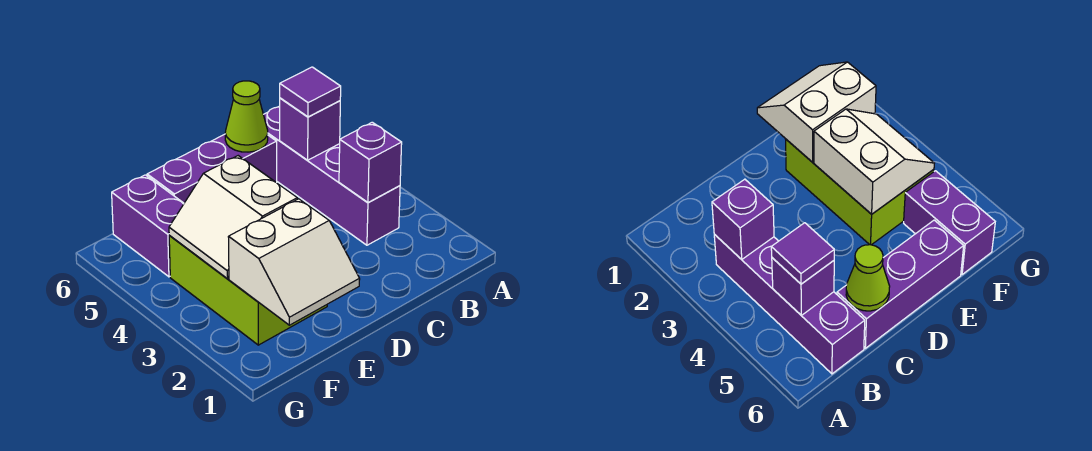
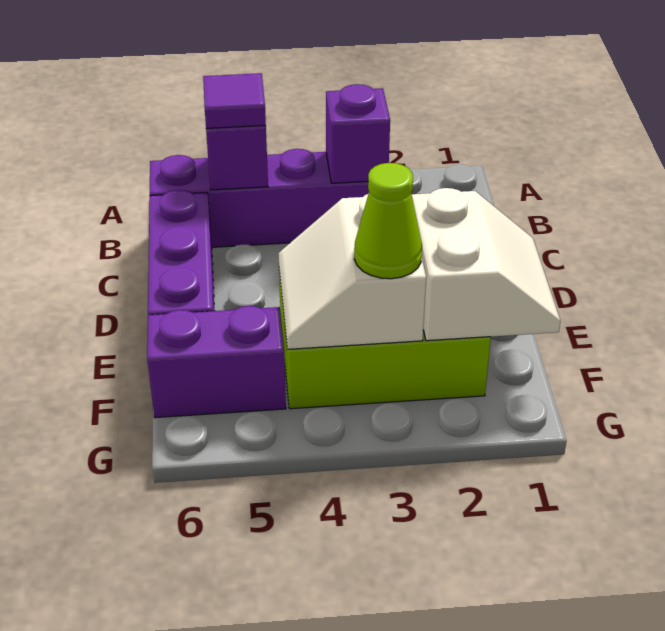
lime 1x1 cone [225,81,268,152] -> lime 1x1 cone moved to [354,163,422,279]
white 2x2 slope [169,156,297,279] -> white 2x2 slope turned to [279,194,426,349]

